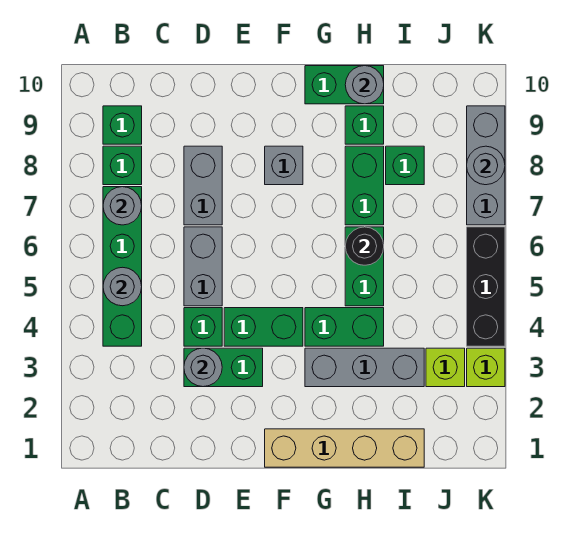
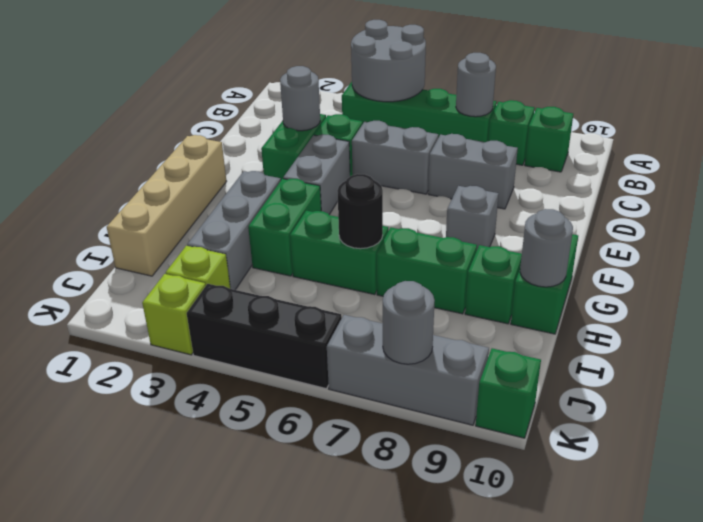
grey 1x1 round brick [103,267,142,306] -> grey 2x2 round brick [351,20,426,102]
green 1x2 brick [224,308,303,346] -> grey 1x2 brick [283,134,350,214]
green 1x1 brick [386,146,424,185] -> green 1x1 brick moved to [476,348,541,438]

